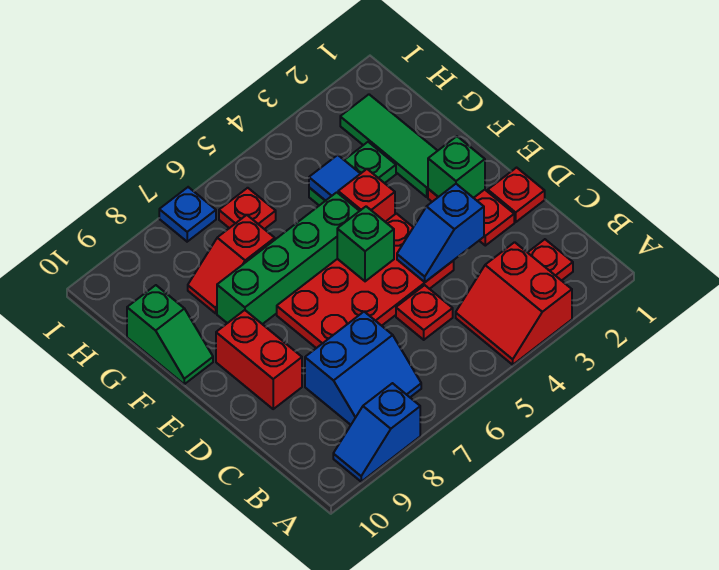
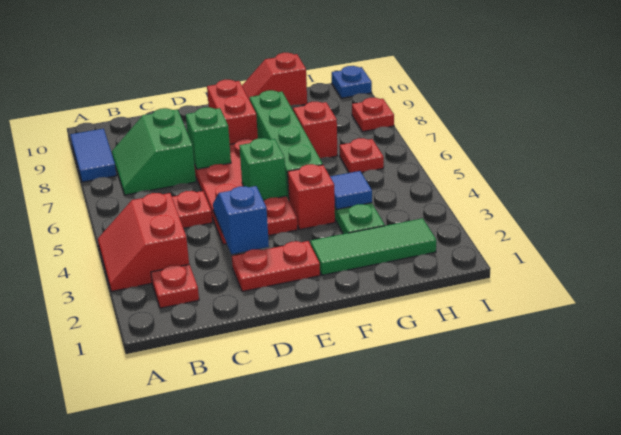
red 2x2 slope [456,242,572,365] -> red 2x2 slope turned to [98,193,189,292]
blue 1x2 slope [333,383,420,482] -> blue 1x2 tile [70,129,117,182]
blue 2x2 slope [305,312,421,425] -> green 2x2 slope [112,108,196,195]
red 1x1 plate [488,168,545,222] -> red 1x1 plate moved to [352,98,394,132]
red 1x2 brick [216,310,302,409] -> red 1x2 brick turned to [207,80,258,144]
green 1x1 brick [428,136,485,198] -> green 1x1 brick moved to [186,107,231,169]
green 1x2 slope [127,285,213,384] -> red 1x2 slope [242,53,307,106]
blue 1x1 plate [159,187,216,242] -> blue 1x1 plate moved to [332,66,372,98]

